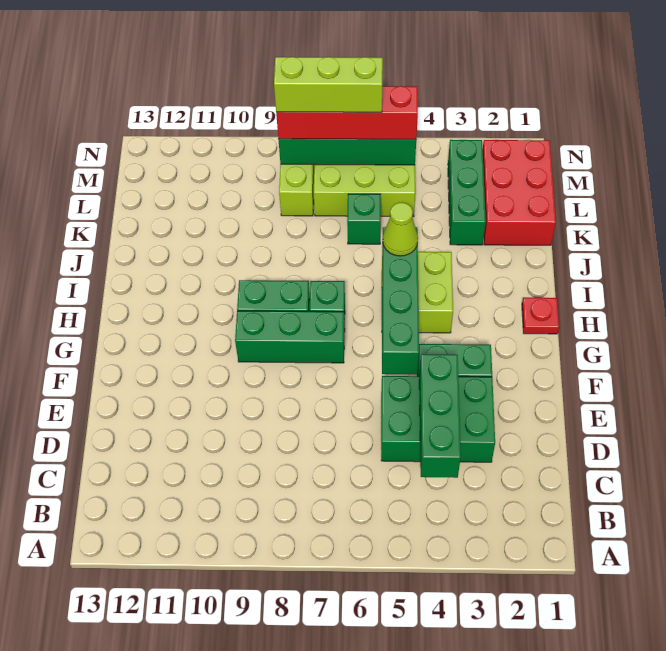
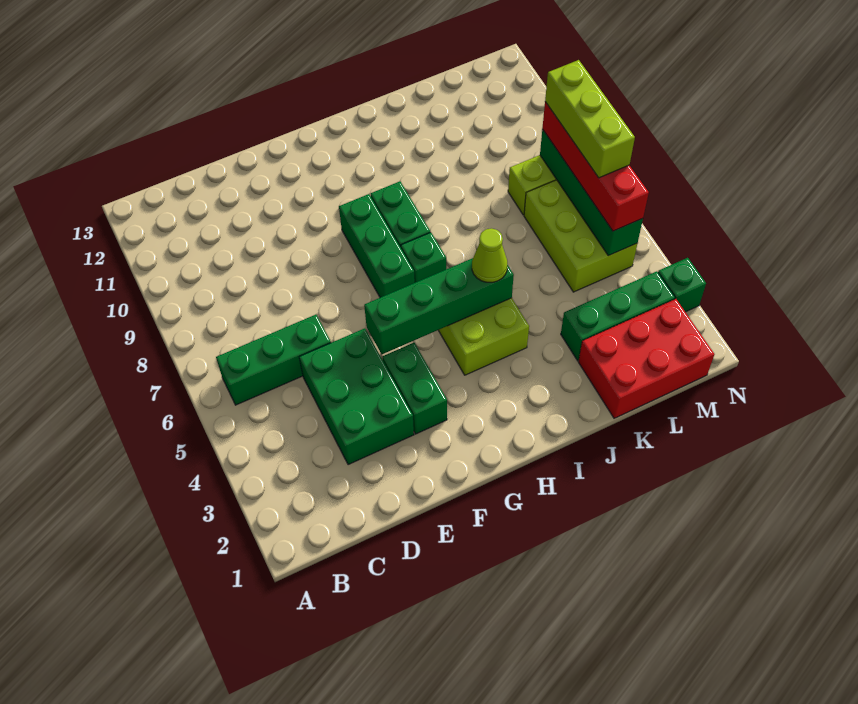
green 1x3 brick [419,354,461,478] -> green 1x3 brick moved to [216,315,331,405]
red 1x1 plate [522,298,559,334] -> none
green 1x1 brick [347,194,381,244] -> green 1x1 brick moved to [658,258,706,312]

